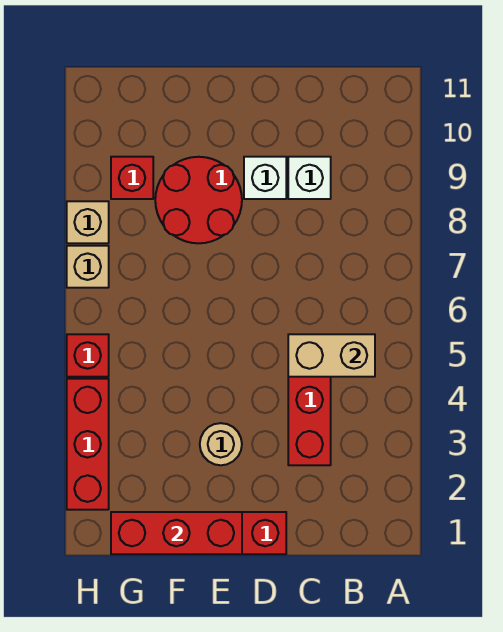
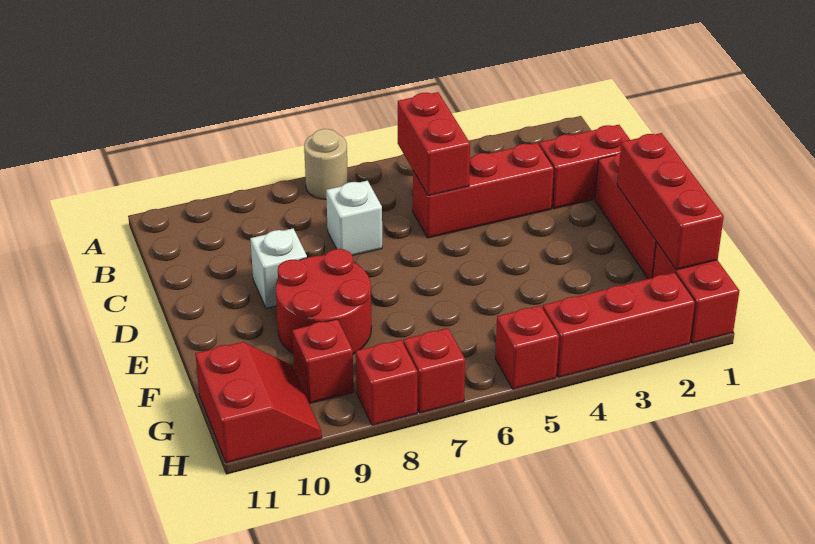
tan 1x2 brick [288,334,375,377] -> red 1x2 brick [398,92,470,196]
none -> red 1x2 brick [539,125,630,209]
white 1x1 brick [288,157,331,199] -> white 1x1 brick moved to [326,181,382,256]
tan 1x1 round brick [200,423,242,465] -> tan 1x1 round brick moved to [304,129,348,199]
none -> red 1x2 brick [653,242,739,343]
none -> red 2x2 slope [195,342,322,463]
tan 1x1 brick [67,246,109,288] -> red 1x1 brick [403,328,465,413]
tan 1x1 brick [67,201,109,243] -> red 1x1 brick [356,340,417,425]

